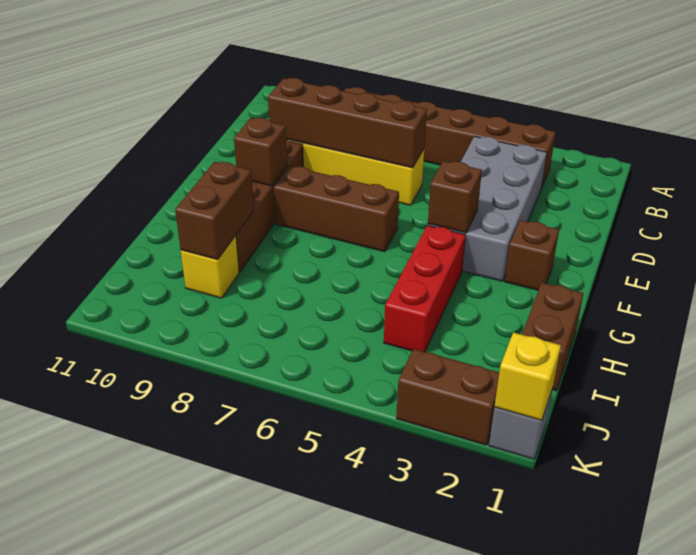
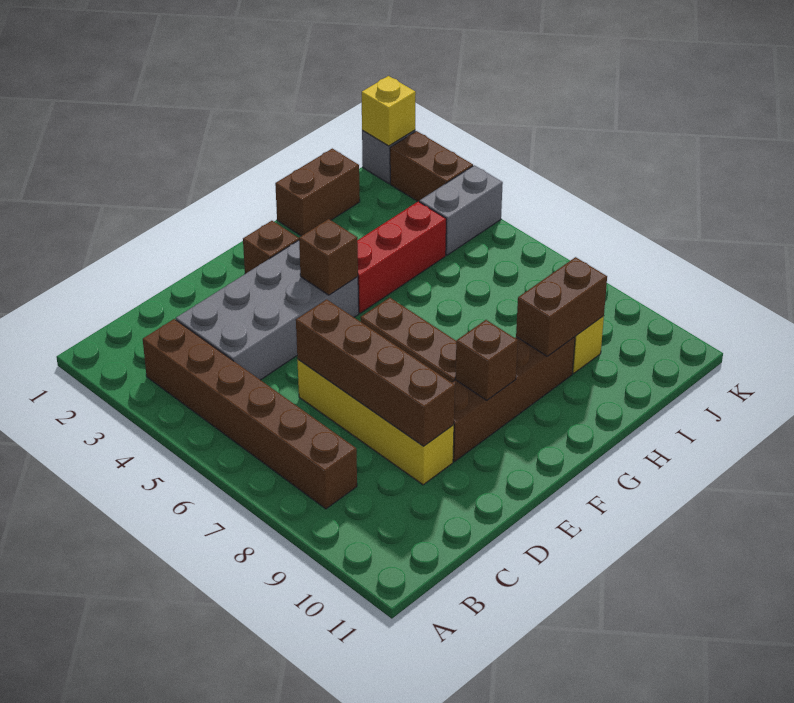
none -> grey 1x2 brick [420,165,503,255]

